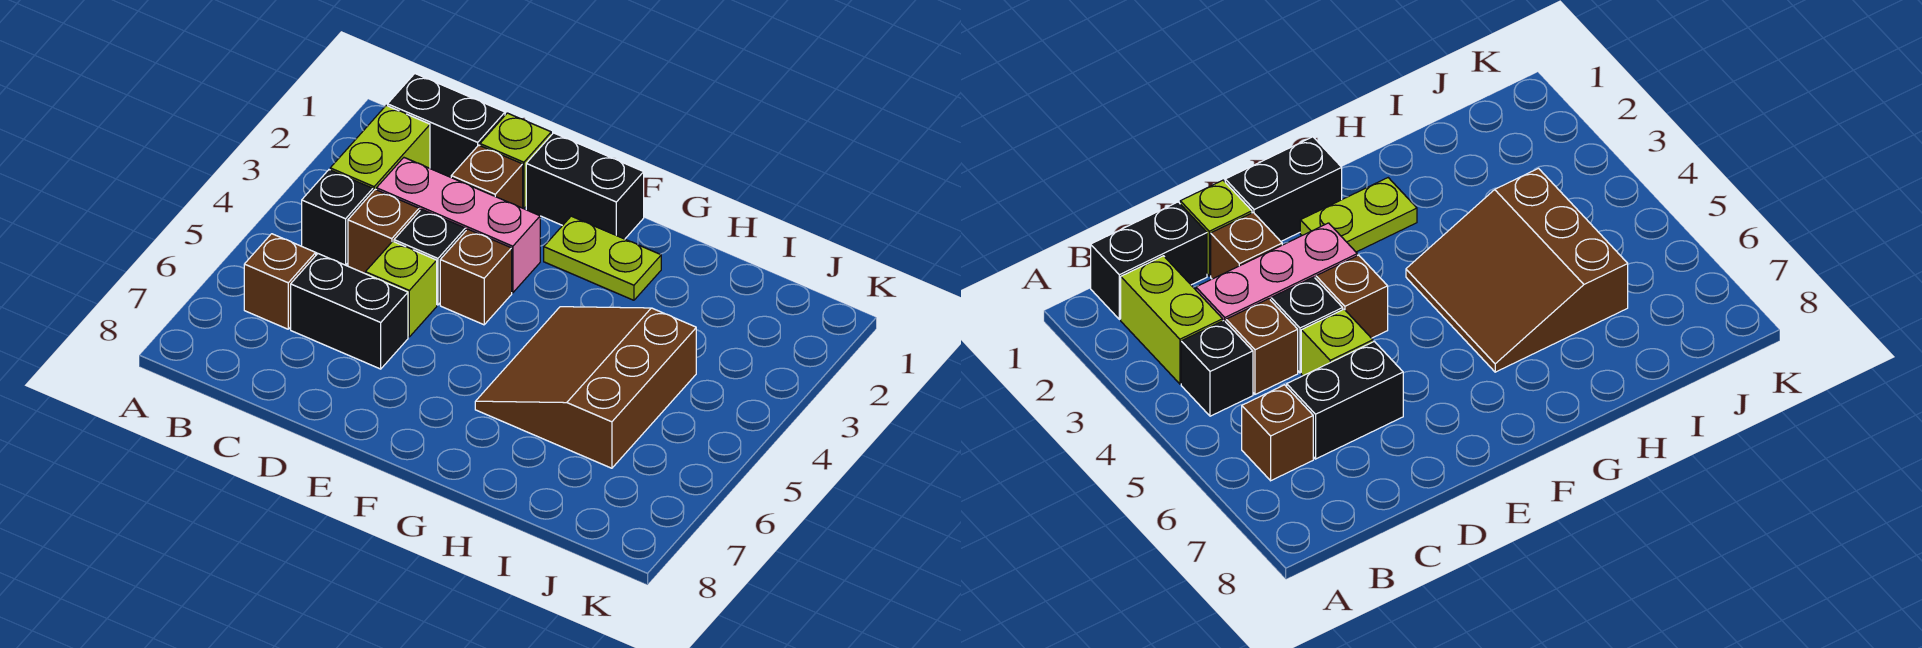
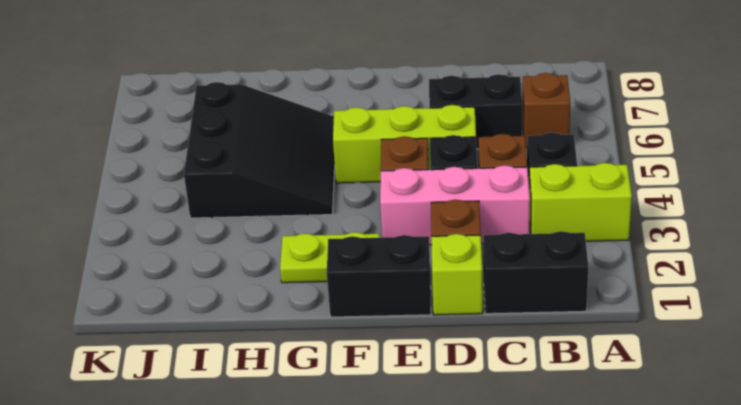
lime 1x2 brick [330,105,430,191] -> lime 1x2 brick turned to [529,163,632,241]
lime 1x1 brick [365,241,437,337] -> lime 1x3 brick [333,105,476,183]
brown 3x3 slope [475,307,696,468] -> black 3x3 slope [184,82,335,218]

